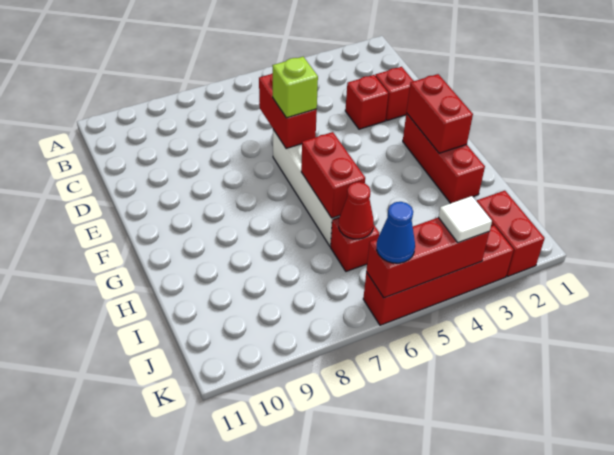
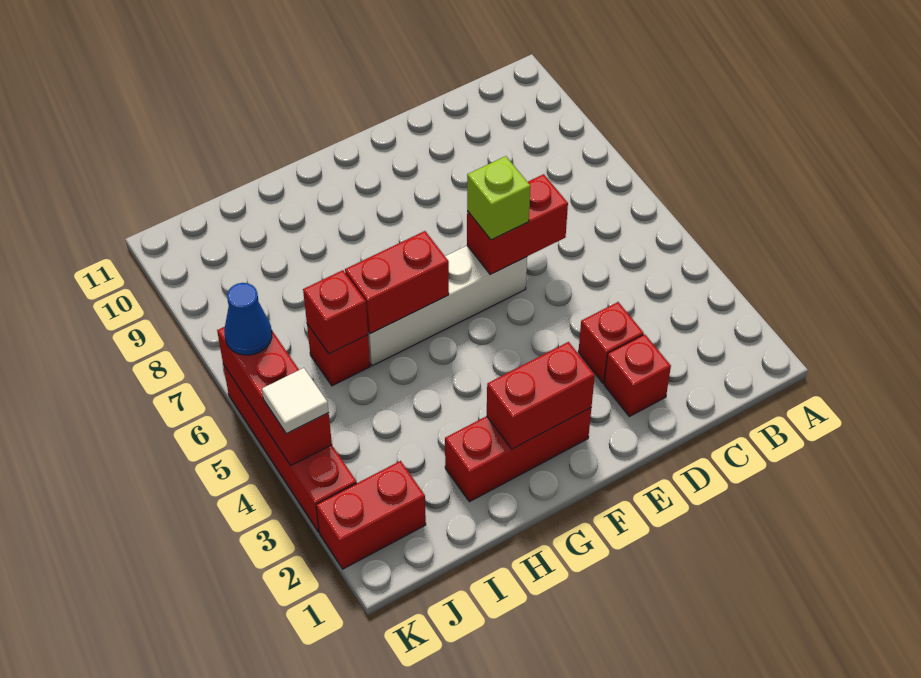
red 1x1 cone [339,182,374,239] -> red 1x1 brick [303,270,368,354]

